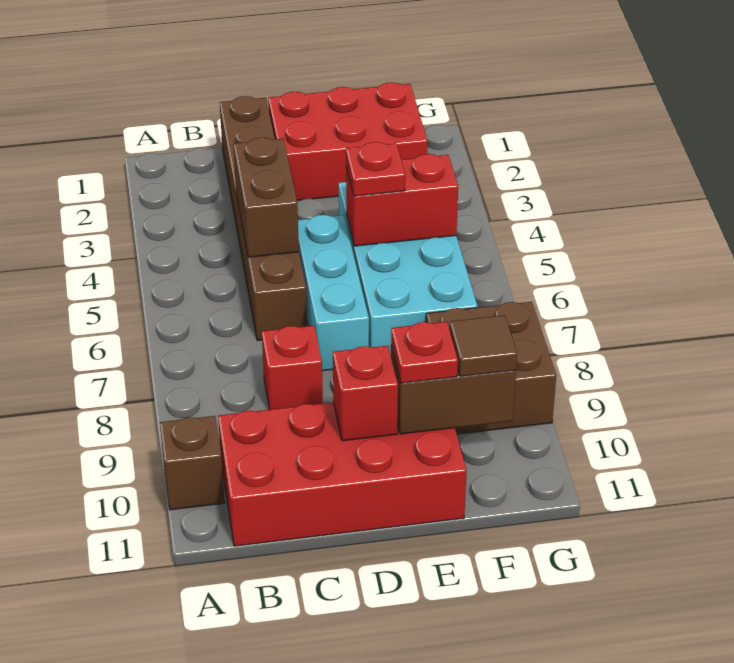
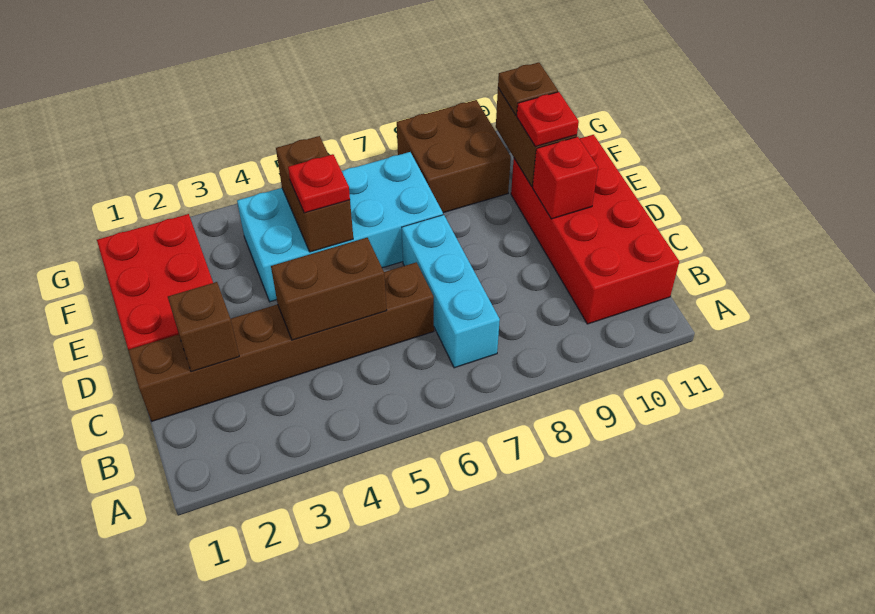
brown 1x1 brick [160,416,225,510] -> brown 1x1 brick moved to [168,282,239,372]
red 1x1 brick [262,326,323,410] -> none
cyan 1x3 brick [298,215,369,371] -> cyan 1x3 brick turned to [402,215,500,368]
red 1x2 brick [346,154,458,246] -> brown 1x2 brick [276,136,353,252]
brown 1x1 tile [450,315,517,377] -> brown 1x1 plate [498,62,558,115]

